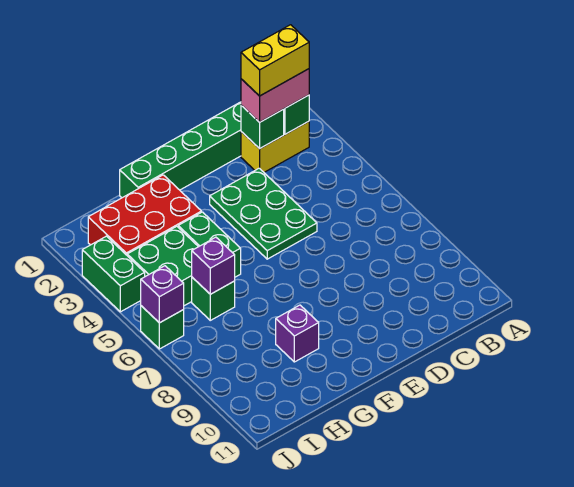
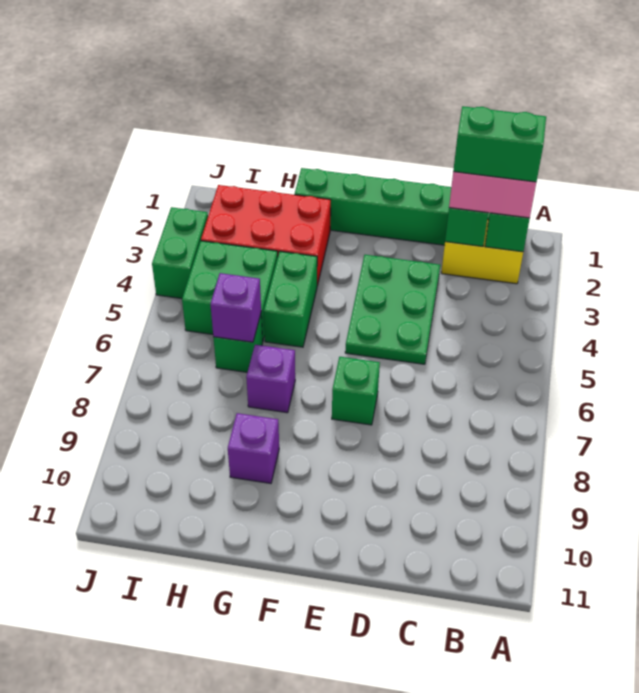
yellow 1x2 brick [241,25,309,96] -> green 1x2 brick [453,106,546,182]
green 1x1 brick [141,306,184,349] -> green 1x1 brick moved to [332,357,380,425]
purple 1x1 brick [141,266,184,323] -> purple 1x1 brick moved to [246,345,295,413]

